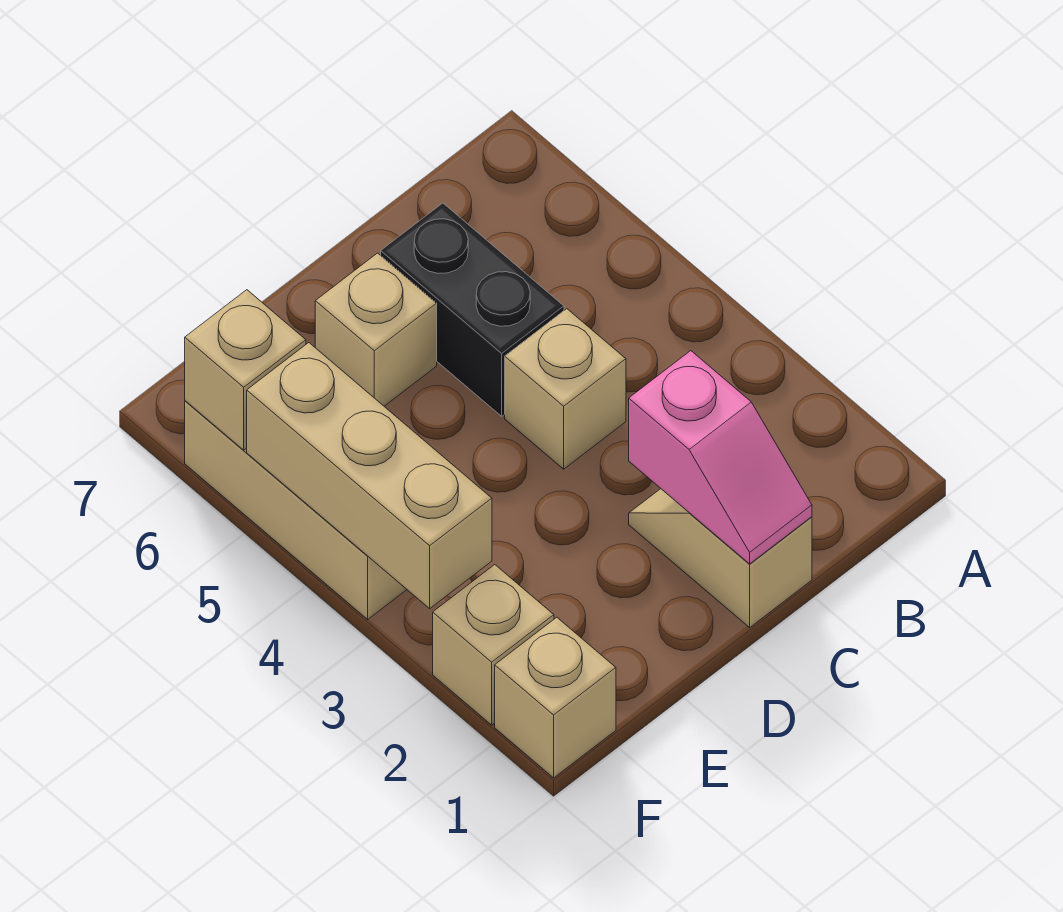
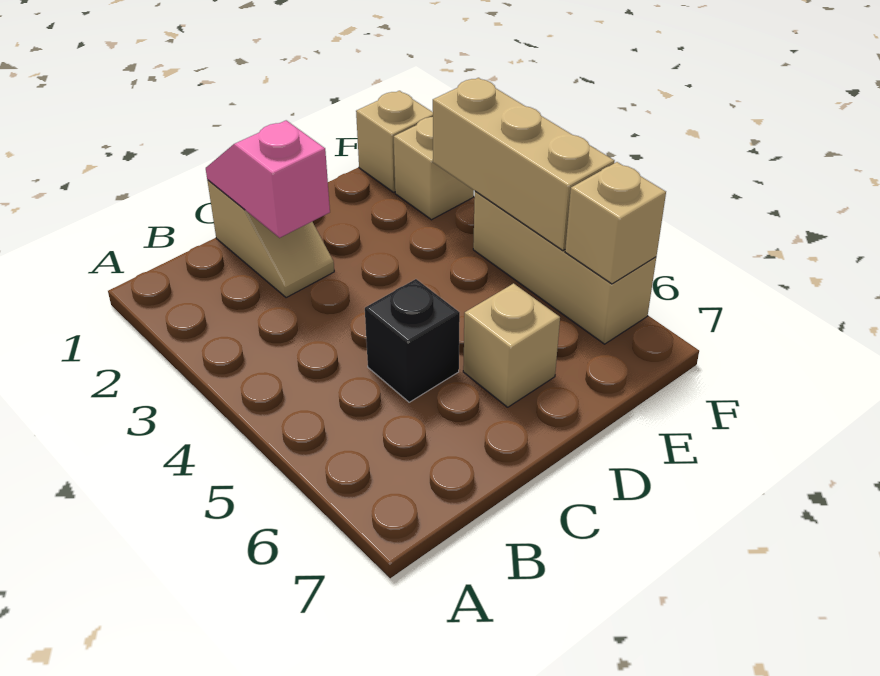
tan 1x1 brick [505,309,626,469] -> none
black 1x2 brick [381,203,564,416] -> black 1x1 brick [365,279,460,402]

